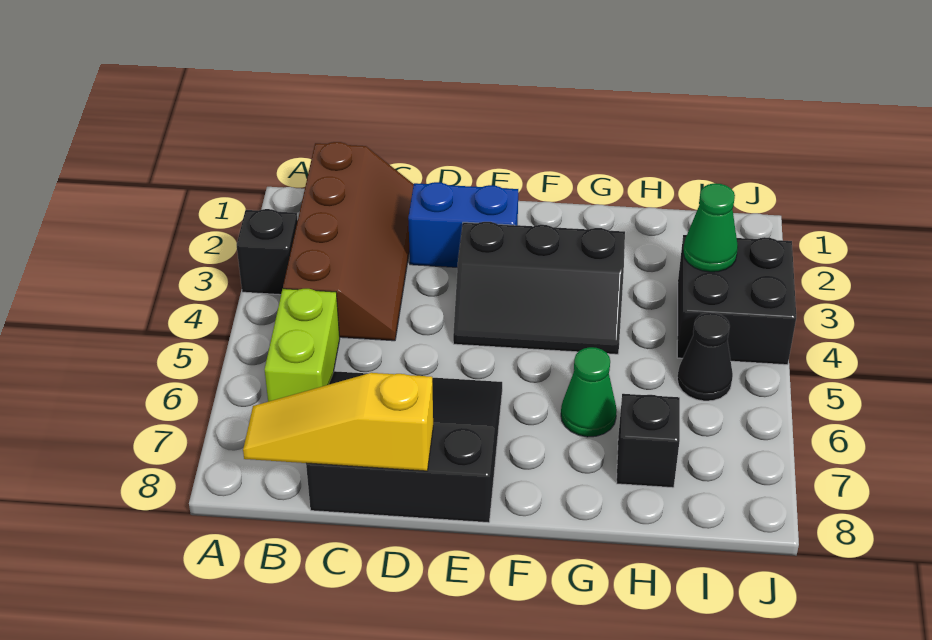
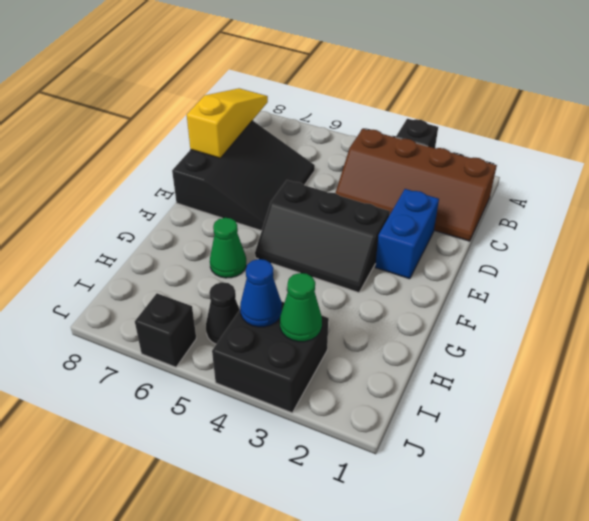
lime 1x2 brick [265,289,340,402] -> none
black 2x3 slope [453,222,625,354] -> black 2x3 slope turned to [255,180,390,293]
black 1x1 brick [616,394,680,488] -> black 1x1 brick moved to [135,293,196,367]
none -> blue 1x1 cone [240,259,282,327]

